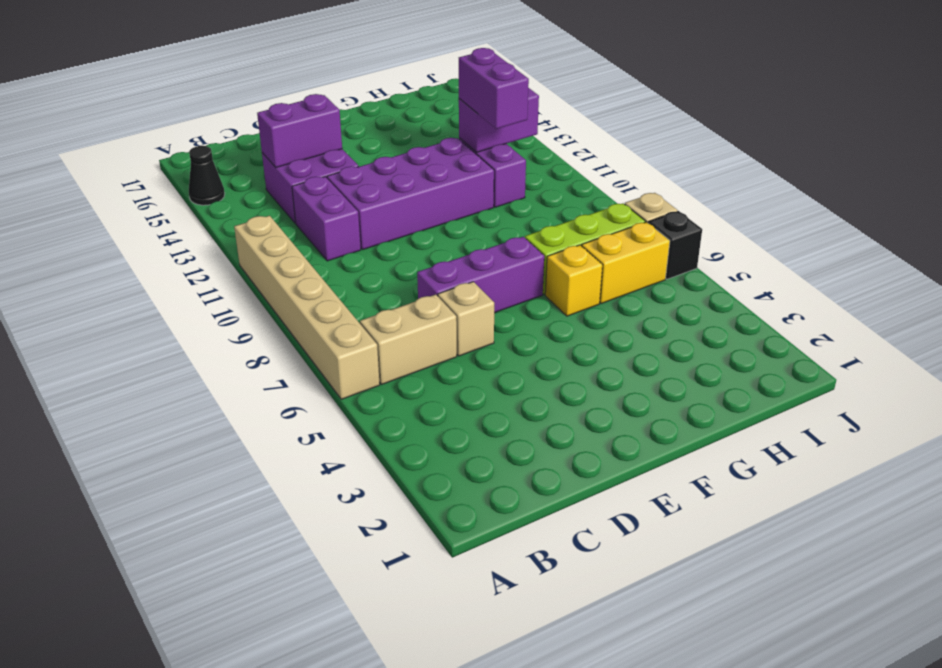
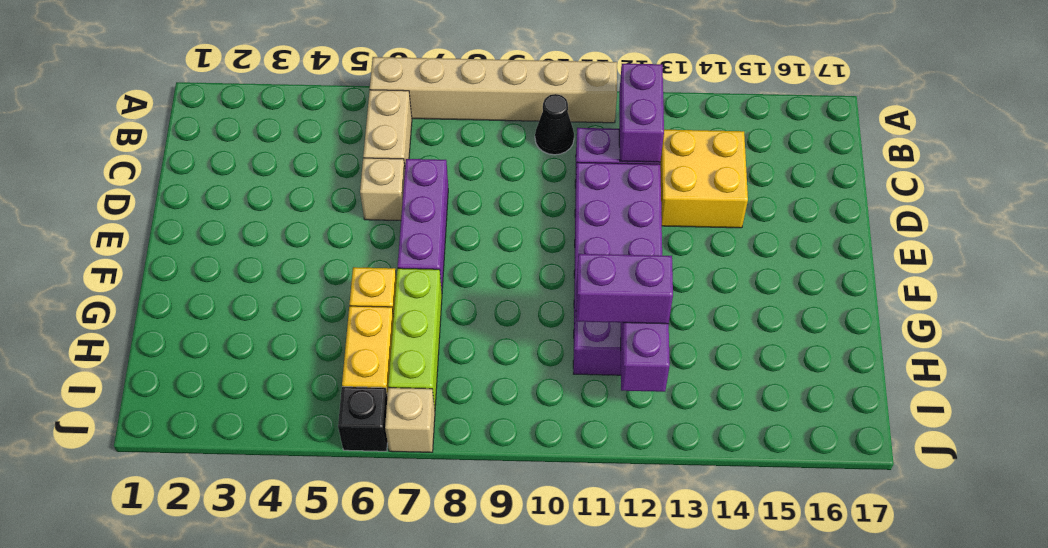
black 1x1 cone [189,146,225,205] -> black 1x1 cone moved to [535,94,574,155]
purple 2x2 brick [262,149,359,223] -> yellow 2x2 brick [660,130,748,228]
purple 1x2 brick [257,94,342,167] -> purple 1x2 brick moved to [619,64,664,162]

